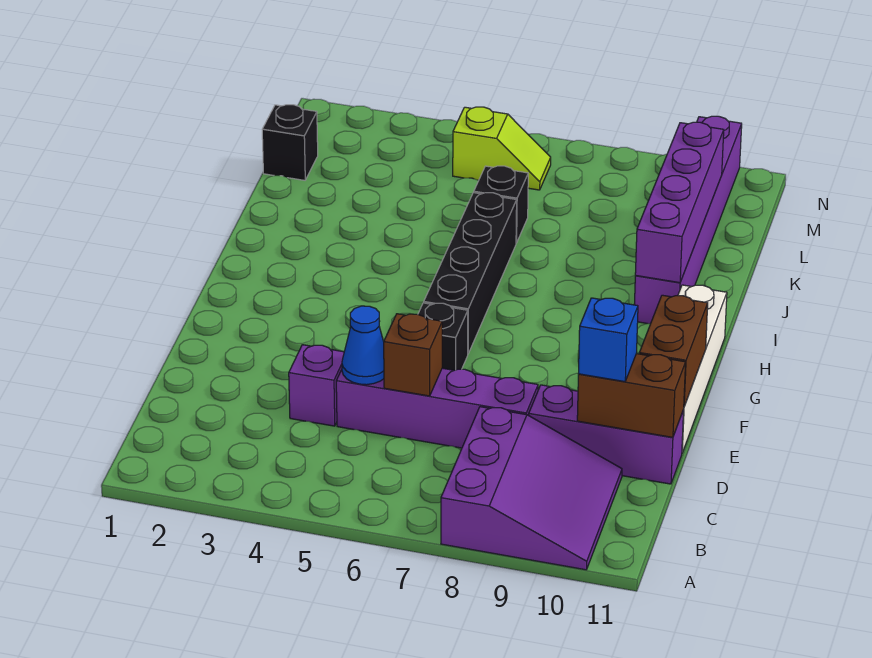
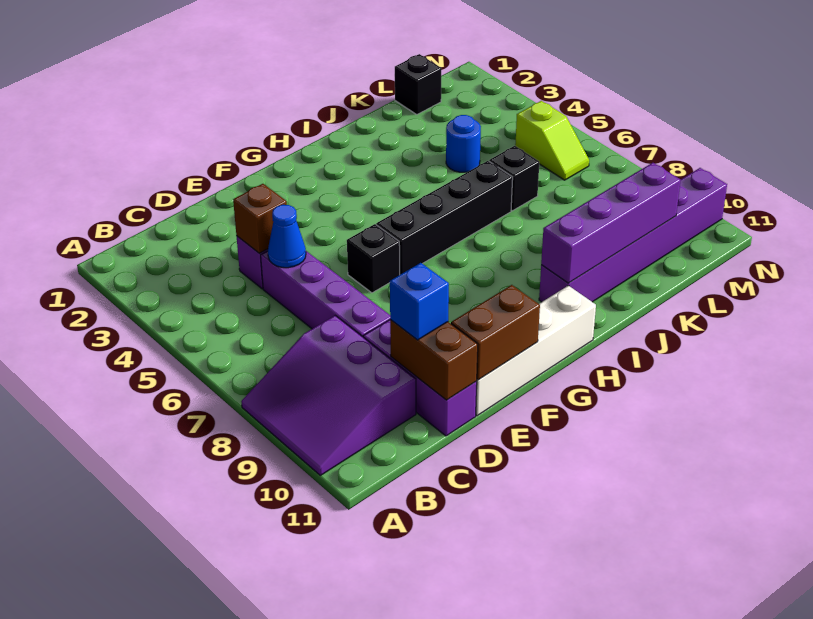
purple 3x3 slope [441,407,622,570] -> purple 3x3 slope turned to [241,316,416,475]
brown 1x1 brick [384,314,442,396] -> brown 1x1 brick moved to [233,184,287,253]
none -> blue 1x1 round brick [446,115,481,172]

